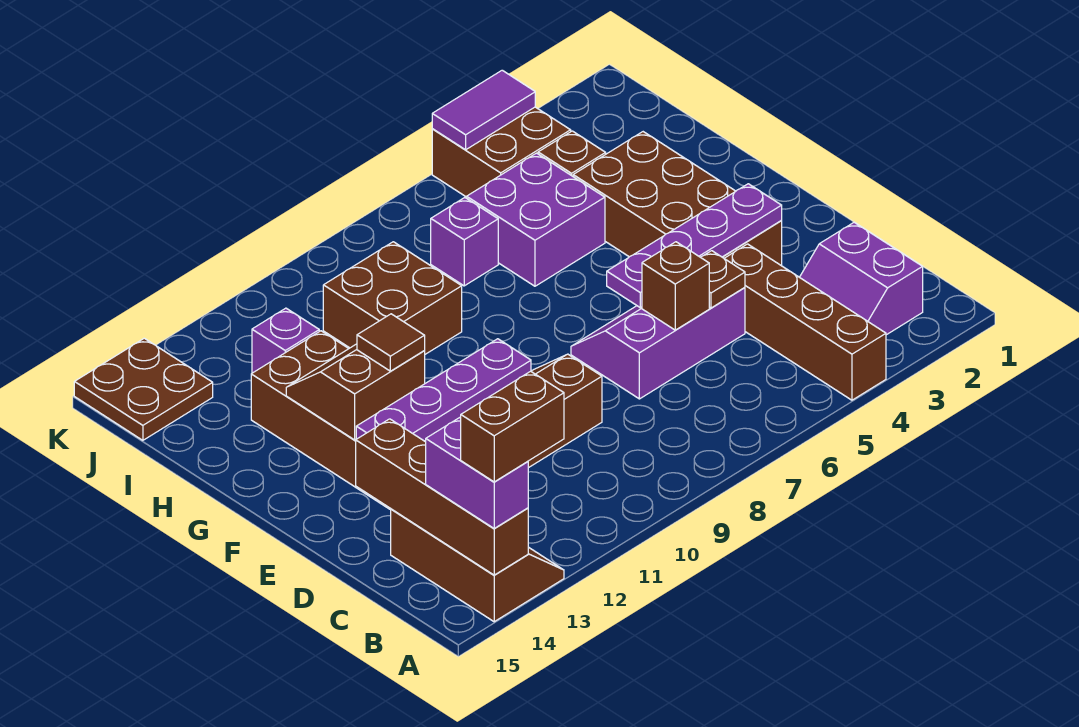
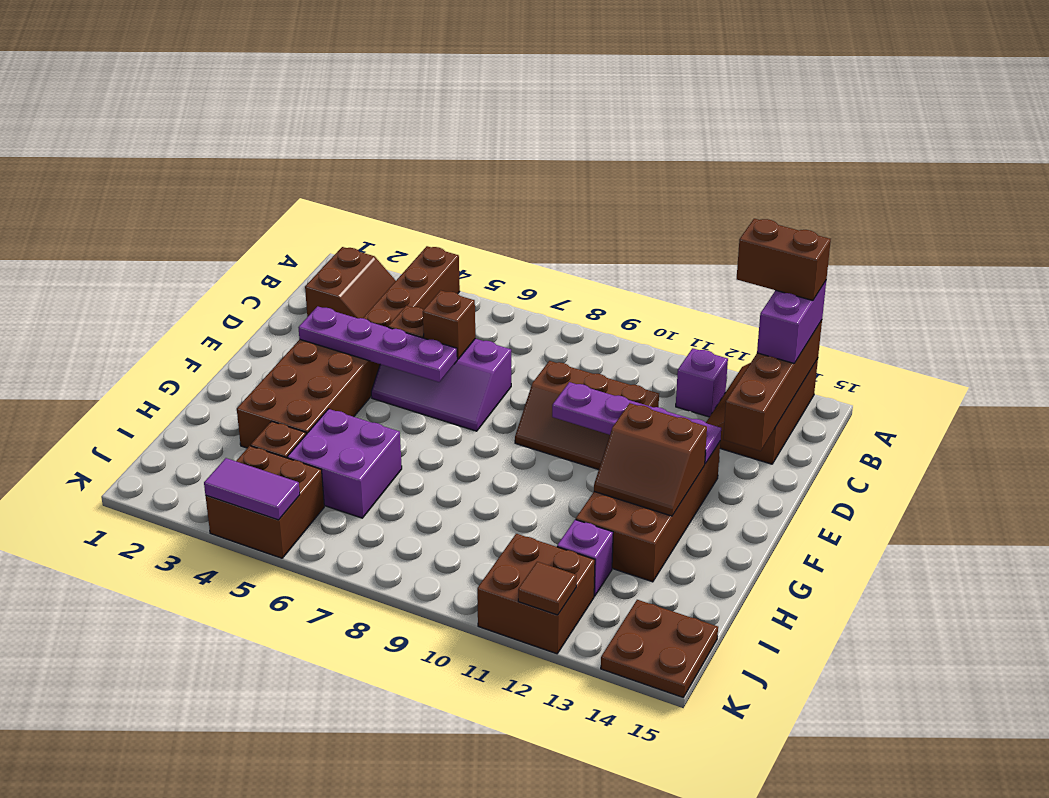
purple 2x2 slope [800,222,923,335] -> brown 2x2 slope [305,247,396,318]
brown 1x1 tile [357,314,425,371] -> brown 1x1 tile moved to [518,562,576,615]
brown 2x2 brick [323,242,462,354] -> brown 2x2 brick moved to [477,534,595,654]
purple 1x1 brick [431,198,498,286] -> purple 1x1 brick moved to [676,348,728,417]

